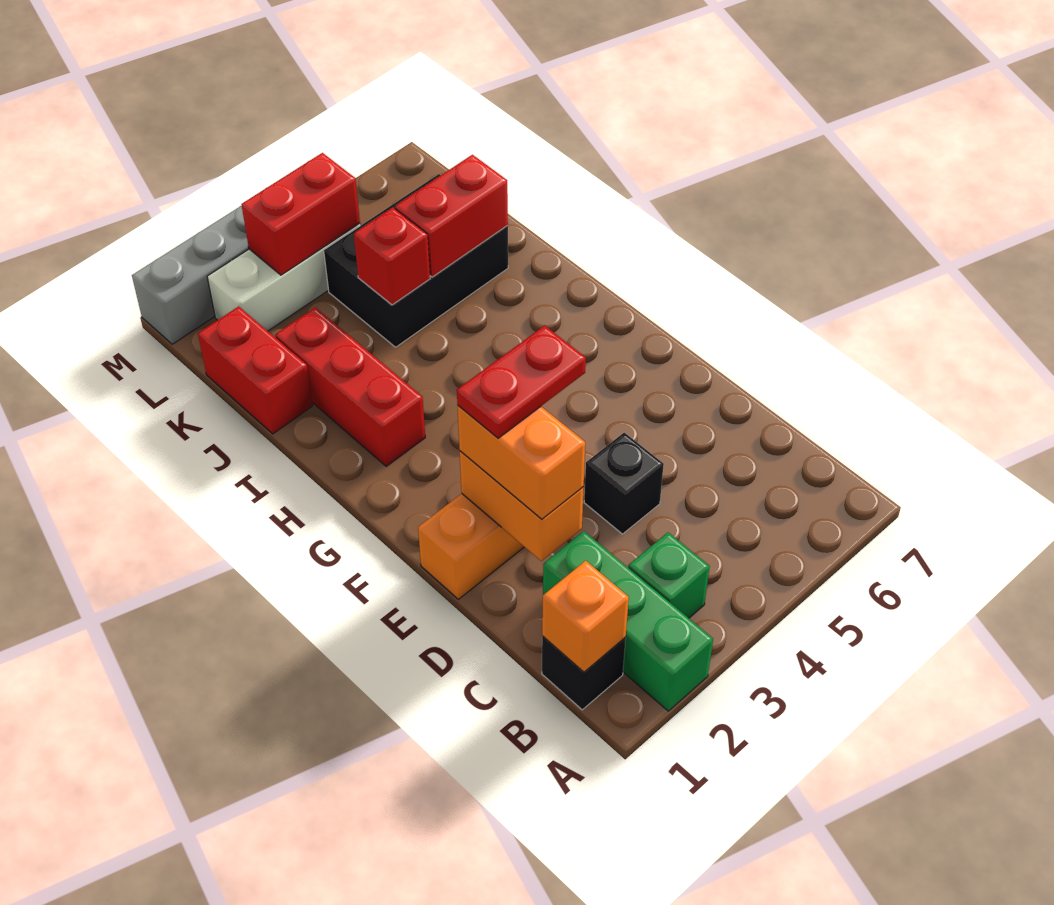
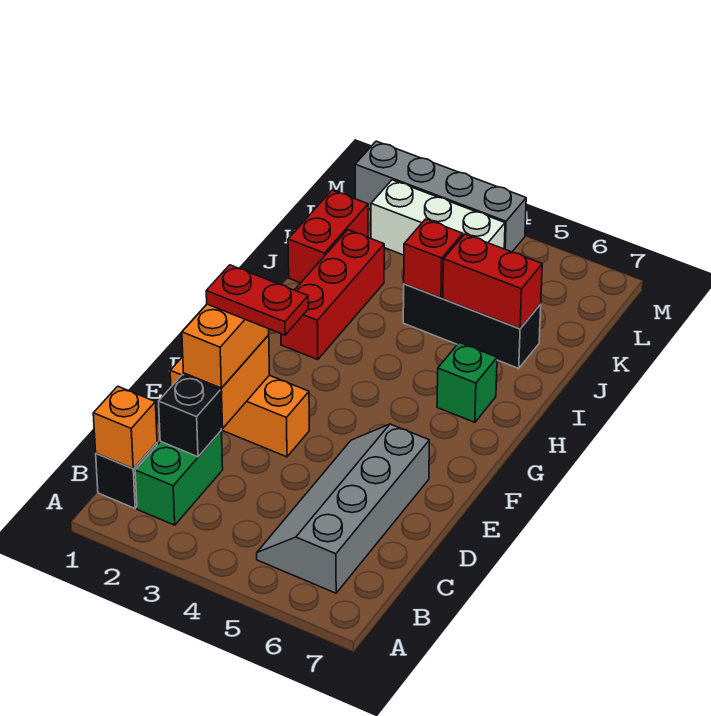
green 1x3 brick [543,531,713,711] -> green 1x2 brick [135,431,223,525]
green 1x1 brick [628,533,710,618] -> green 1x1 brick moved to [437,343,497,422]
none -> grey 2x4 slope [257,424,429,593]
black 1x1 brick [584,433,664,534] -> black 1x1 brick moved to [159,375,221,457]
black 2x3 brick [324,174,508,347] -> black 1x3 brick [403,284,541,368]
red 1x2 brick [241,153,360,275] -> none

